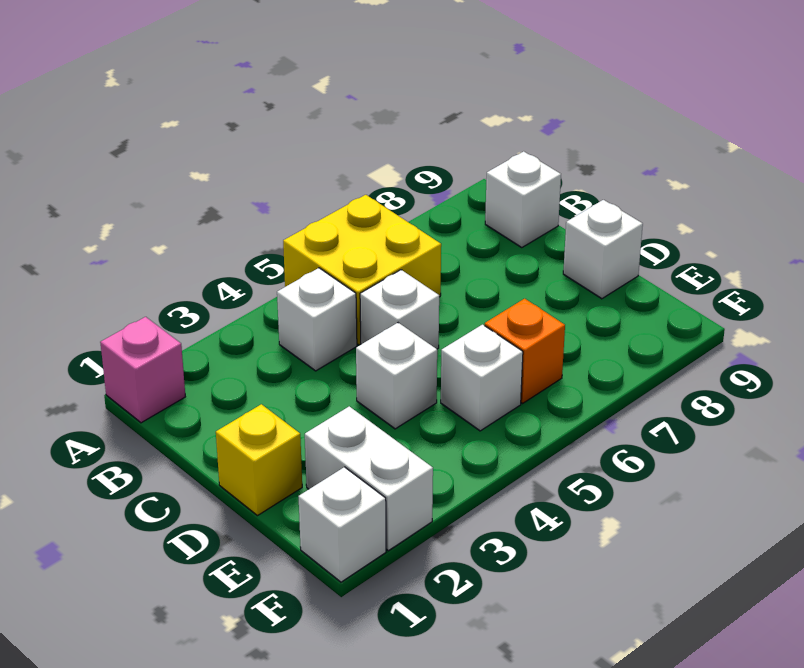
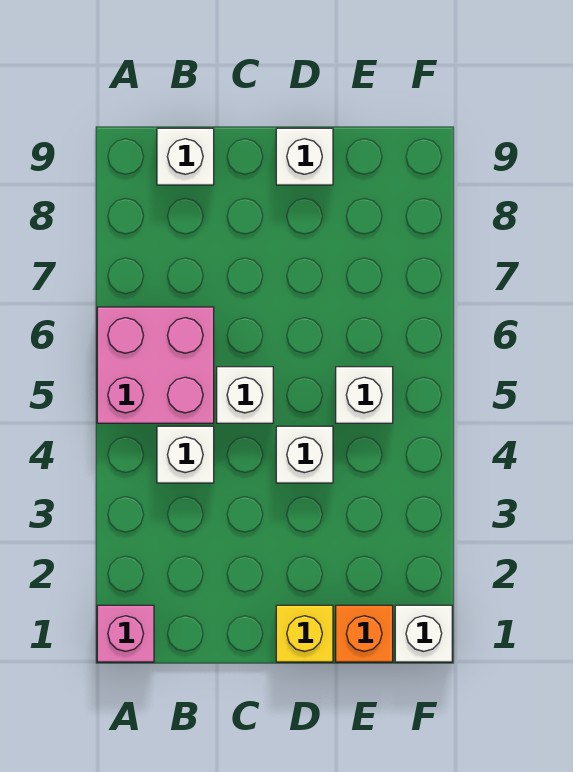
yellow 2x2 brick [283,195,441,345] -> pink 2x2 brick [97,307,214,423]
white 1x2 brick [305,406,433,551] -> none
orange 1x1 brick [485,299,565,403] -> orange 1x1 brick moved to [336,605,393,662]

